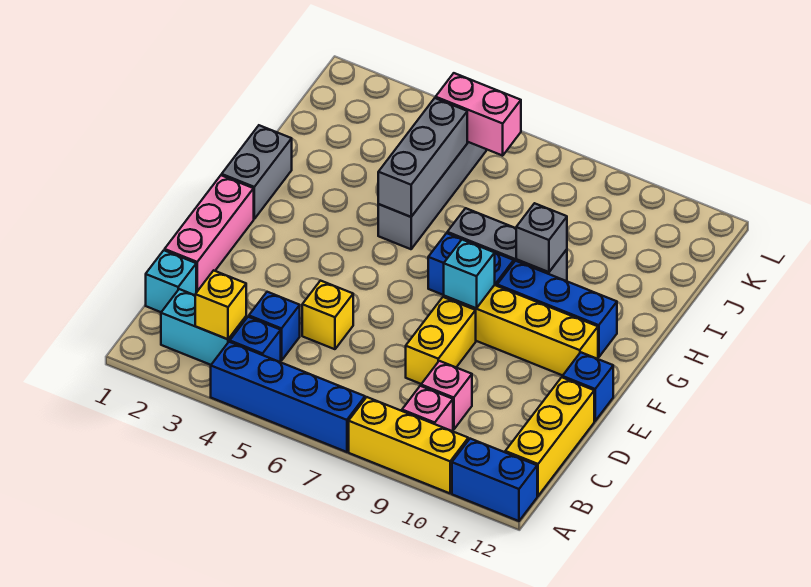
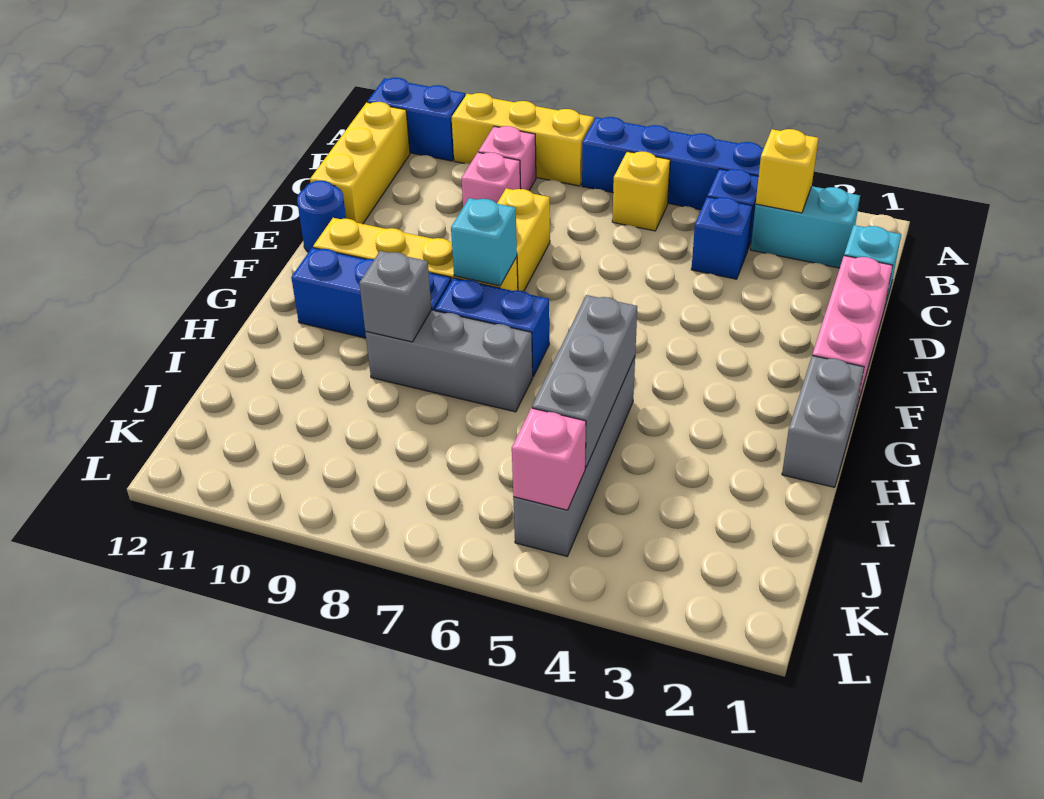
yellow 1x1 brick [302,281,353,349] -> yellow 1x1 brick moved to [612,151,670,231]
blue 1x1 brick [562,352,613,421] -> blue 1x1 round brick [297,181,346,252]
pink 1x2 brick [436,73,521,156] -> pink 1x1 brick [512,408,586,510]

